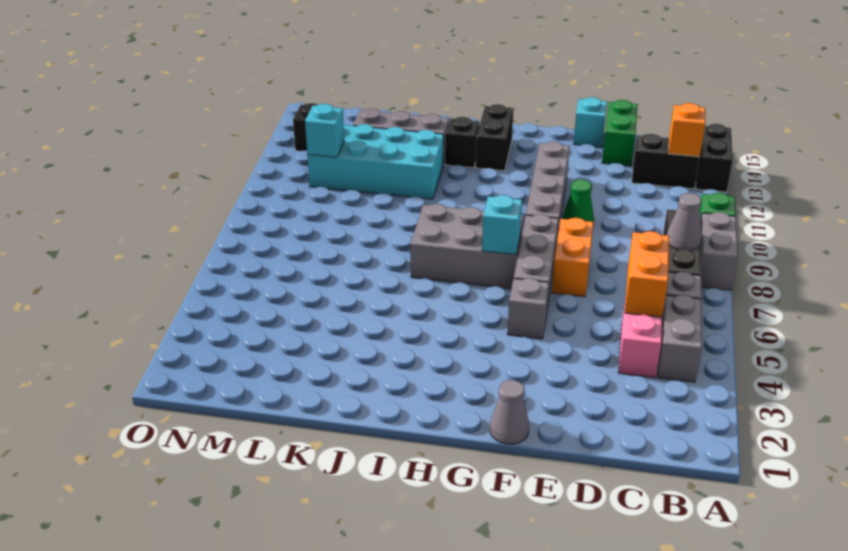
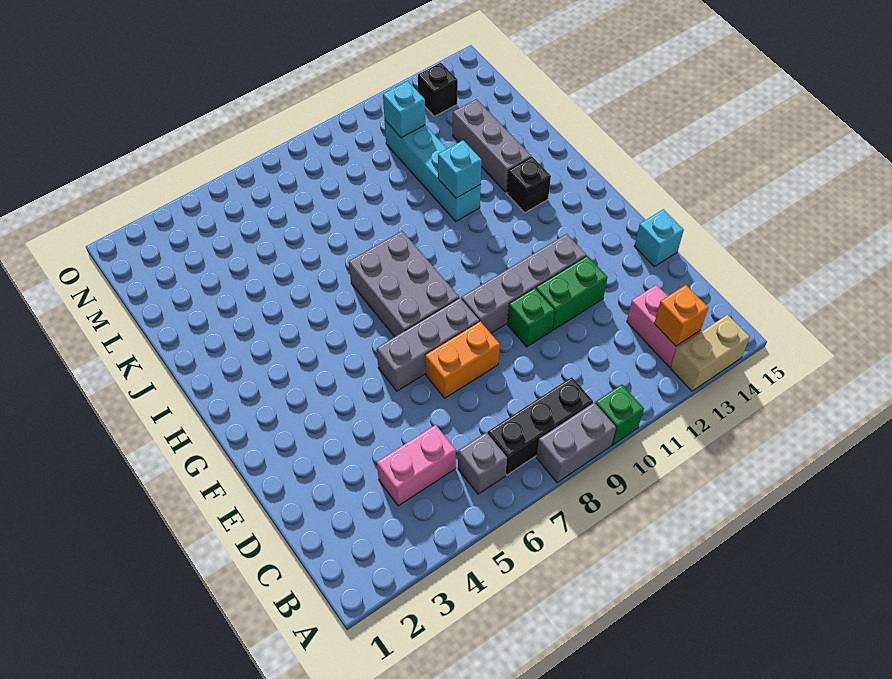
black 1x2 brick [696,123,733,192] -> tan 1x2 brick [670,315,750,391]
grey 1x2 brick [658,295,702,382] -> none
grey 1x1 cone [667,193,702,251] -> none
black 1x2 brick [632,134,700,189] -> pink 1x2 brick [627,285,701,367]
orange 1x2 brick [625,231,669,317] -> none
green 1x2 brick [602,100,638,166] -> green 1x2 brick moved to [536,256,608,330]
green 1x1 cone [562,179,594,222] -> green 1x1 brick [507,288,555,347]
grey 1x1 cone [490,380,529,444] -> none
grey 1x1 brick [507,278,549,339] -> none
cyan 1x1 brick [482,195,522,255] -> cyan 1x1 brick moved to [438,140,482,198]
black 1x2 brick [476,104,514,171] -> none
cyan 2x4 brick [307,124,444,199] -> cyan 1x4 brick [385,121,481,221]

